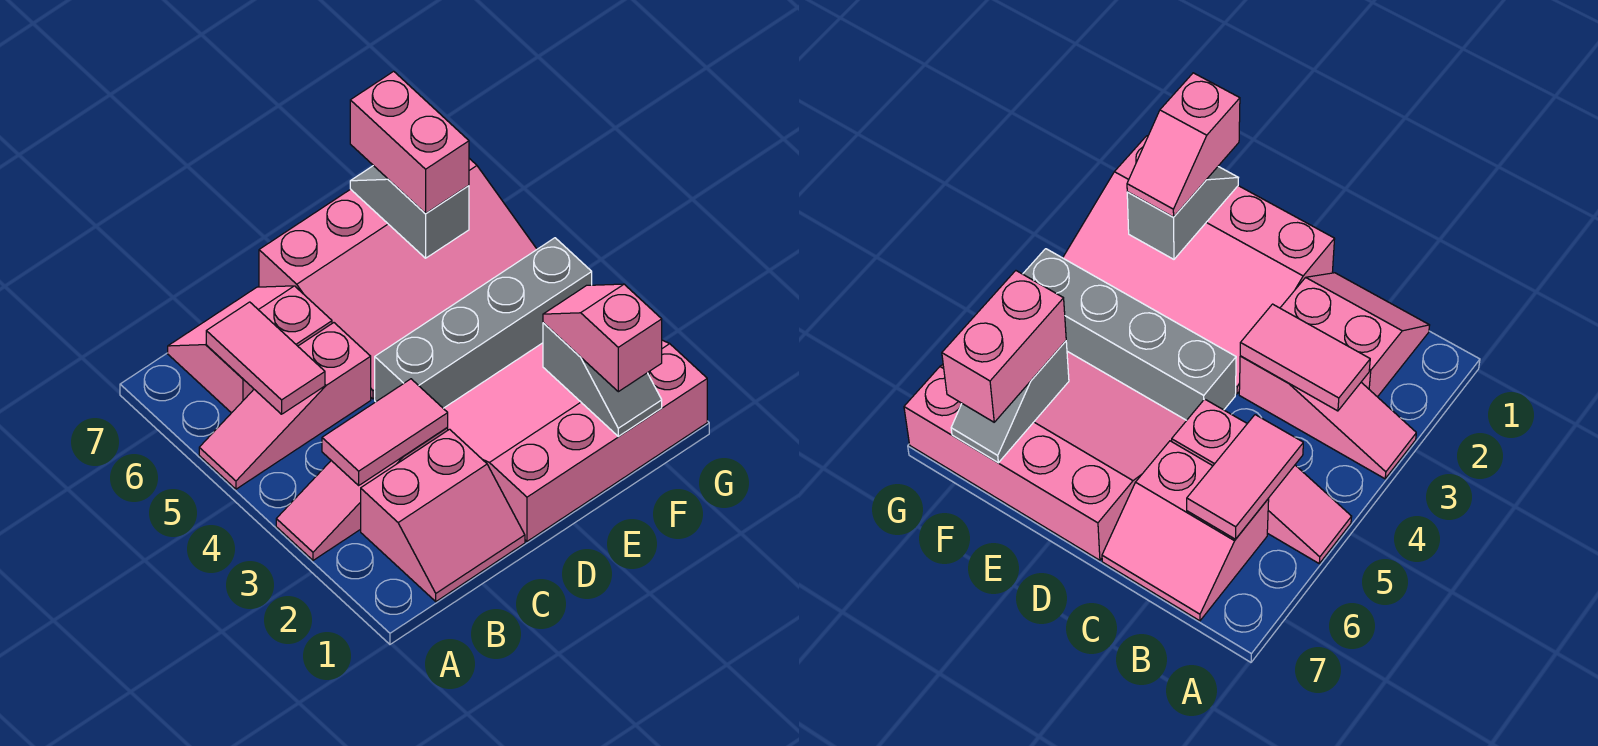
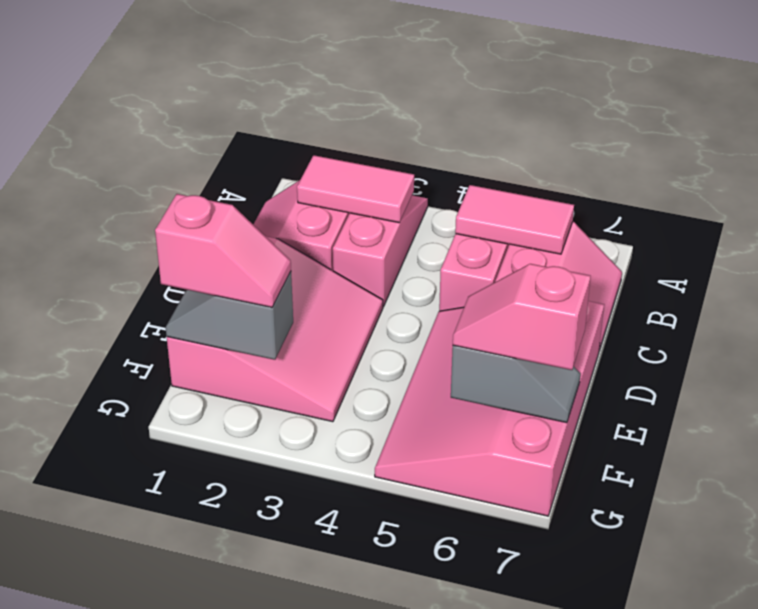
pink 1x2 tile [322,379,448,485] -> pink 1x2 tile turned to [297,155,414,222]
pink 3x4 slope [443,340,707,541] -> pink 3x3 slope [167,237,383,422]
grey 1x4 brick [375,238,592,408] -> none
pink 1x2 brick [350,71,469,214] -> pink 1x2 slope [453,264,591,370]

